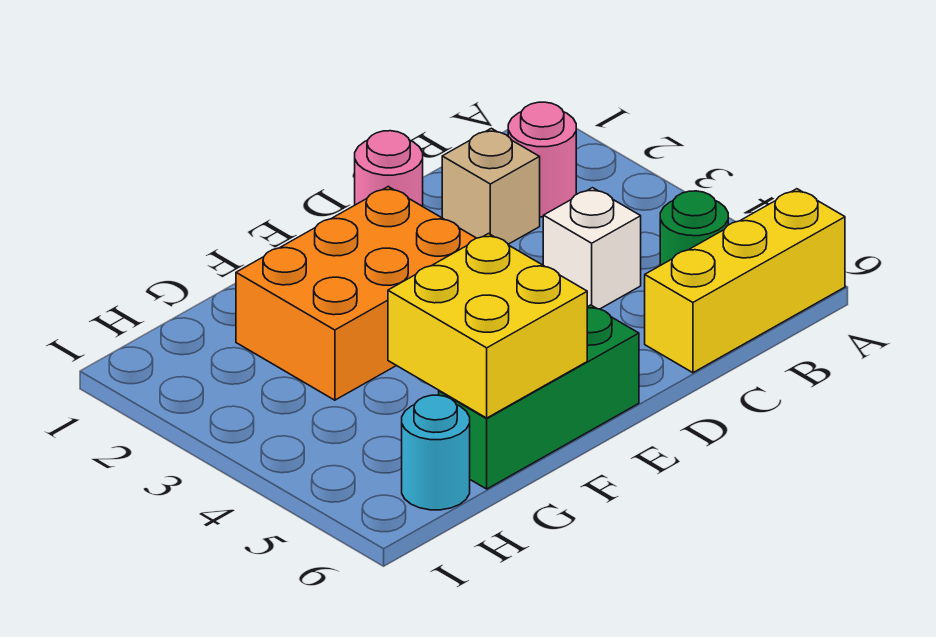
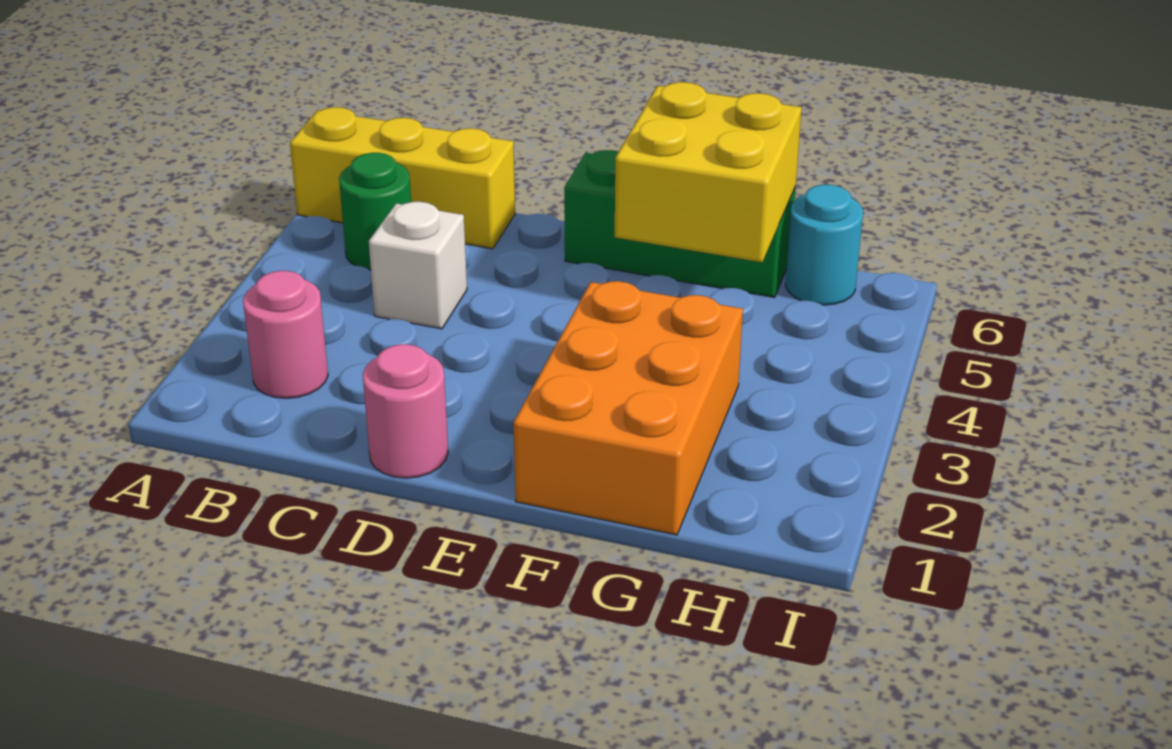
tan 1x1 brick [442,128,540,244] -> none
orange 2x3 brick [236,187,476,400] -> orange 2x3 brick turned to [514,281,743,535]

